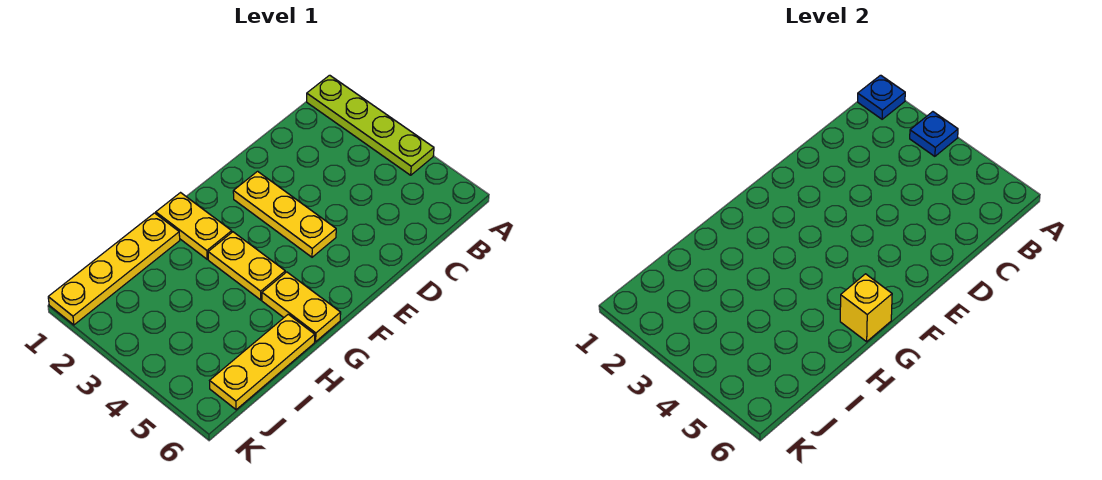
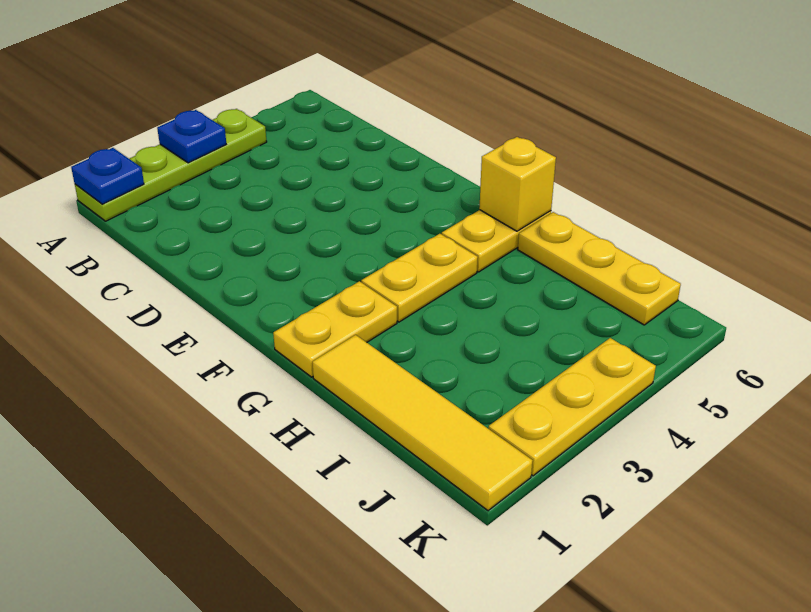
yellow 1x3 plate [233,171,336,257] -> yellow 1x3 plate moved to [488,338,656,476]
yellow 1x4 plate [48,213,180,325] -> yellow 1x4 tile [312,335,533,511]

